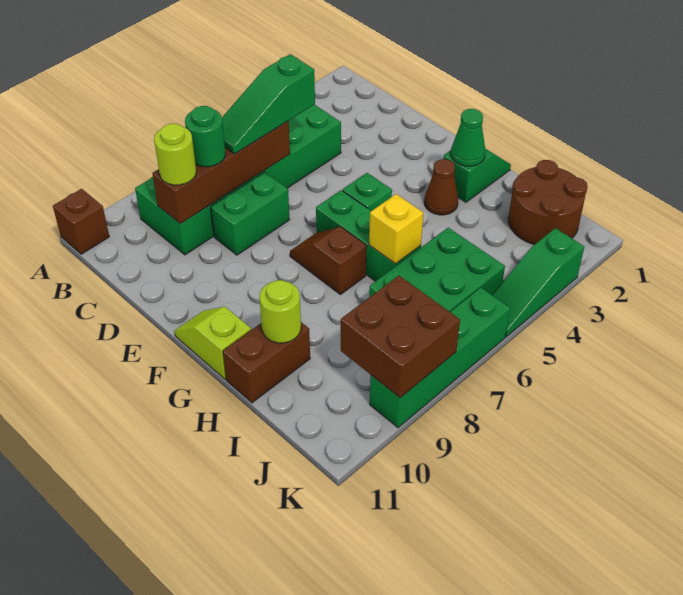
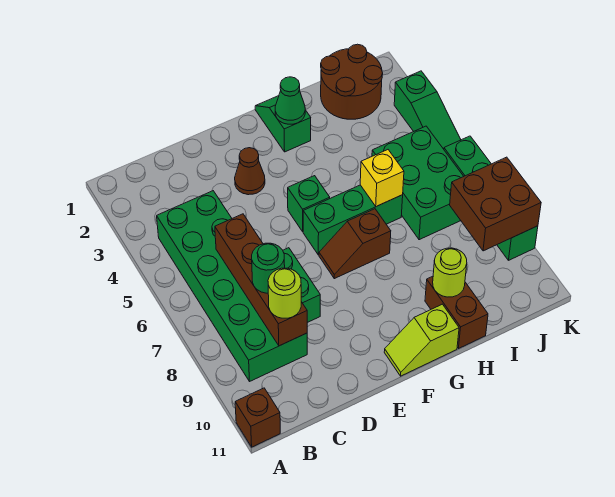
green 1x3 slope [222,54,315,154] -> none
brown 1x1 cone [424,159,458,215] -> brown 1x1 cone moved to [235,148,265,195]

